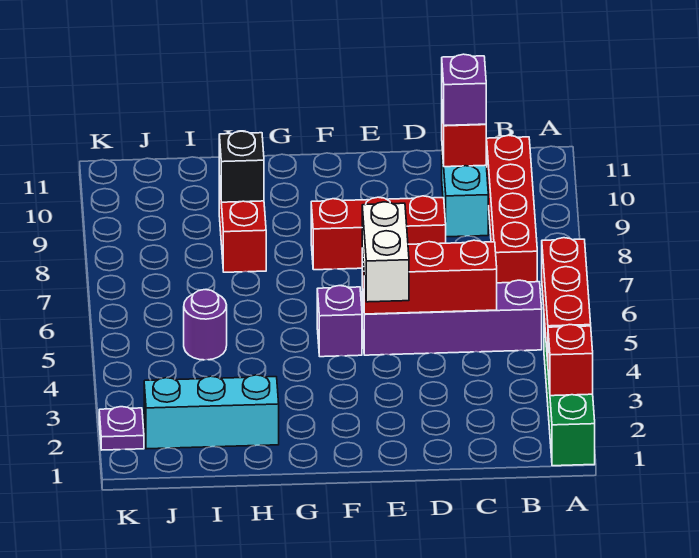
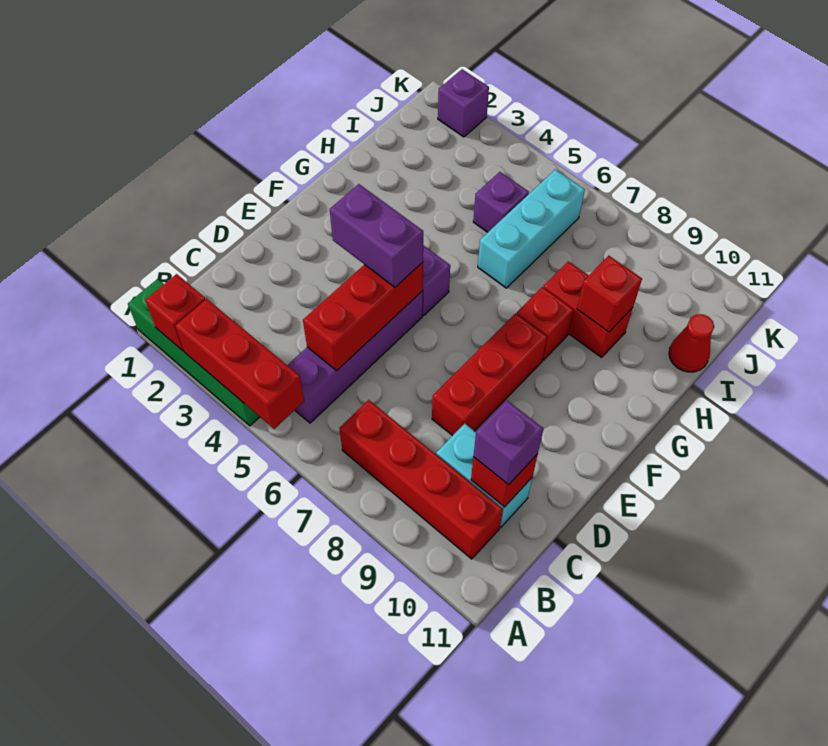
white 1x2 brick [362,202,409,302] -> purple 1x2 brick [330,184,423,287]
none -> red 1x1 brick [517,287,574,360]
cyan 1x3 brick [144,375,279,449] -> cyan 1x3 brick moved to [478,169,585,288]
black 1x1 brick [219,131,264,202] -> red 1x1 brick [577,256,642,332]
purple 1x1 round brick [184,290,227,360] -> purple 1x1 brick [473,172,529,232]
none -> red 1x1 cone [669,314,714,372]
purple 1x1 plate [99,407,144,450] -> purple 1x1 brick [438,69,489,137]

